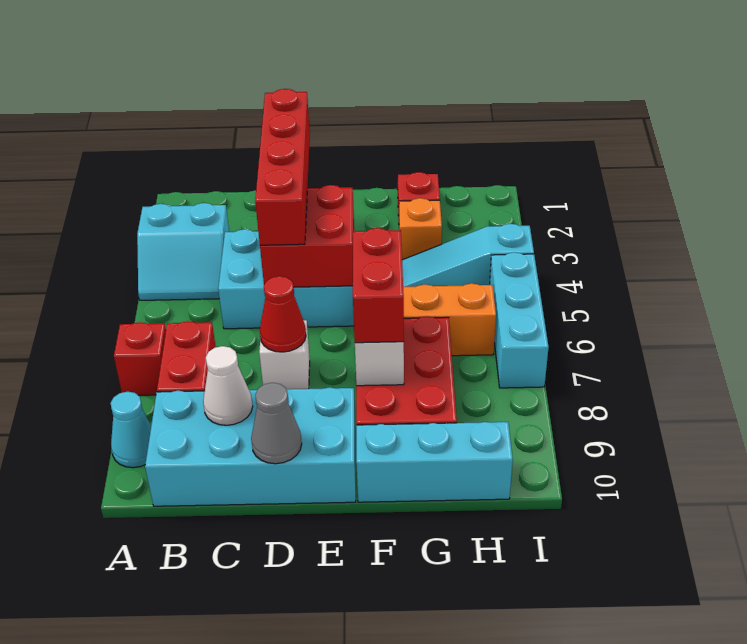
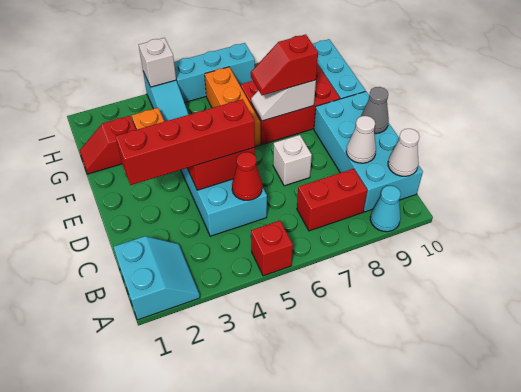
cyan 2x2 slope [137,203,229,300] -> cyan 2x2 slope moved to [114,236,200,320]
red 1x1 brick [114,322,166,395] -> red 1x1 brick moved to [251,221,293,276]
none -> white 1x1 cone [388,129,420,176]
red 1x1 cone [260,276,306,352] -> red 1x1 cone moved to [232,152,262,200]
red 1x2 brick [353,228,404,343] -> red 1x2 slope [251,34,318,95]
none -> white 1x1 brick [139,38,176,87]

